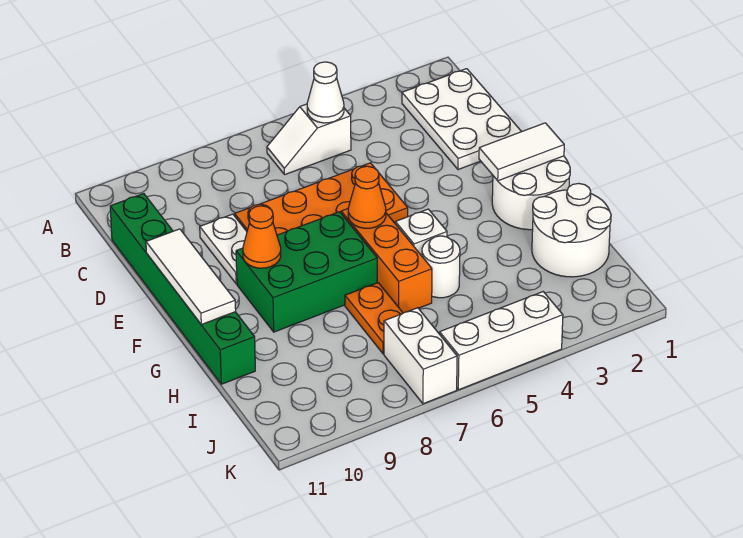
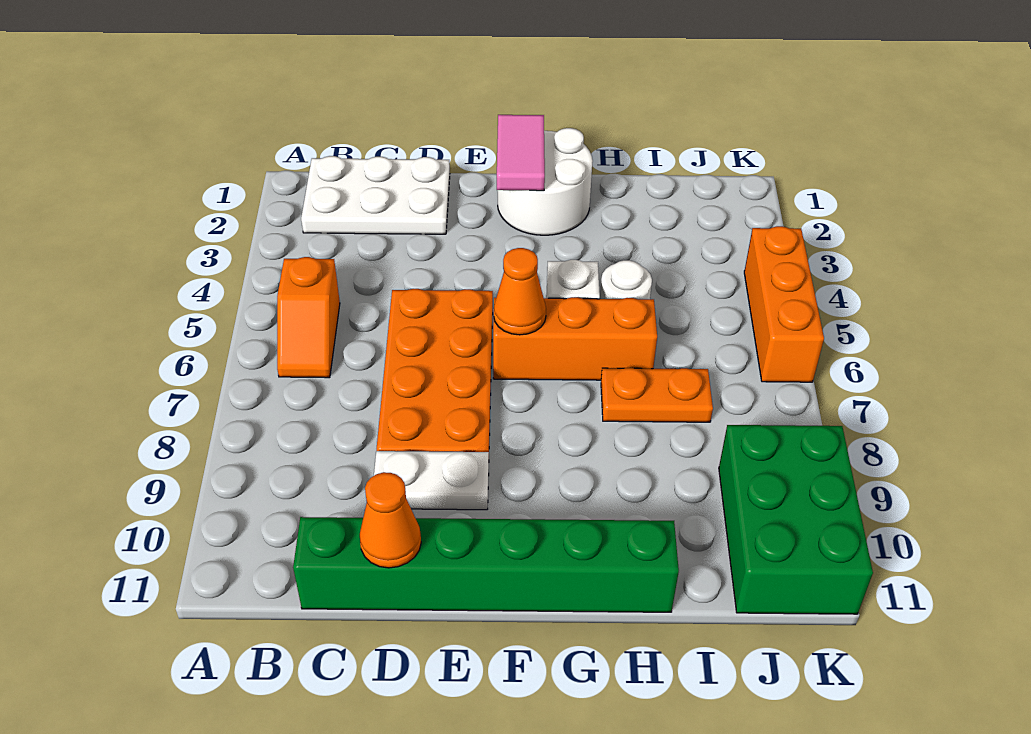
white 1x2 slope [267,104,351,175] -> orange 1x2 slope [277,257,340,378]
white 1x1 cone [307,62,344,123] -> none
white 1x3 tile [146,229,236,324] -> none
white 1x2 tile [479,123,564,181] -> pink 1x2 tile [497,115,545,191]
green 2x3 brick [236,212,377,332] -> green 2x3 brick moved to [719,425,873,614]
orange 1x1 cone [243,206,281,268] -> orange 1x1 cone moved to [360,472,421,568]
white 2x2 round brick [532,183,611,277] -> none
white 1x2 brick [384,308,457,404] -> none
white 1x3 brick [440,292,563,390] -> orange 1x3 brick [744,226,824,382]

